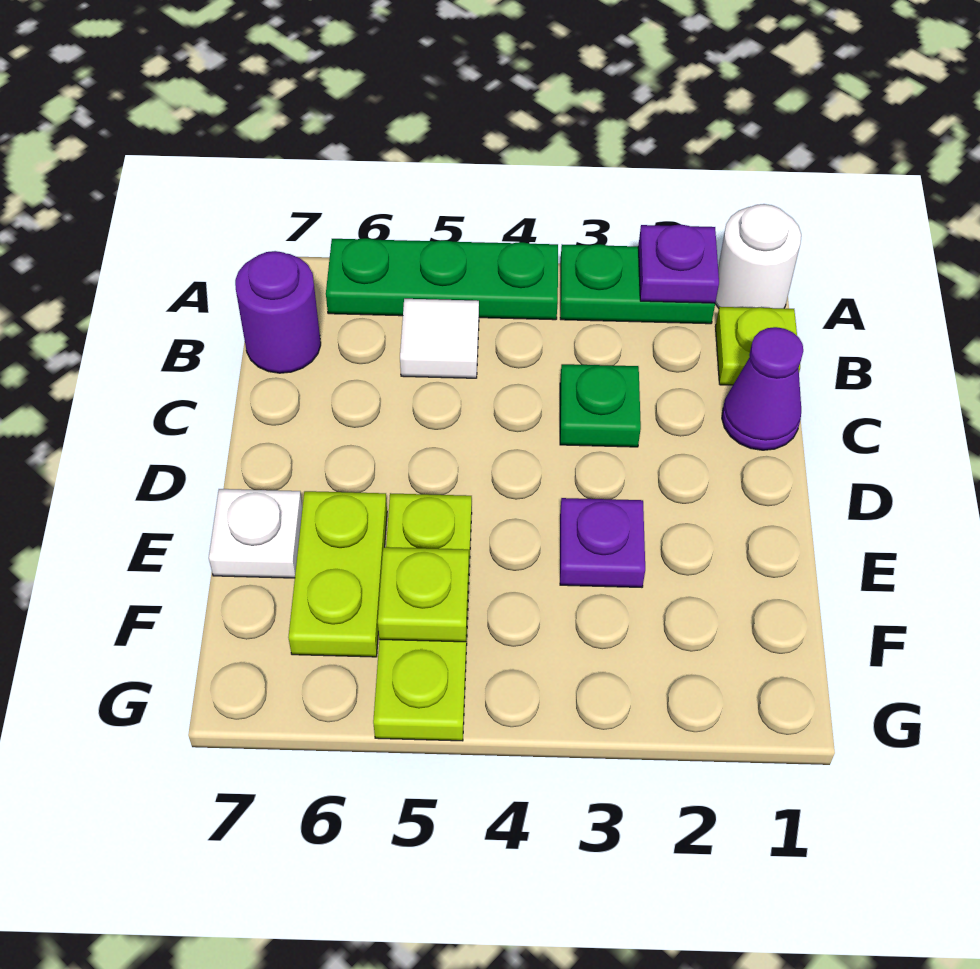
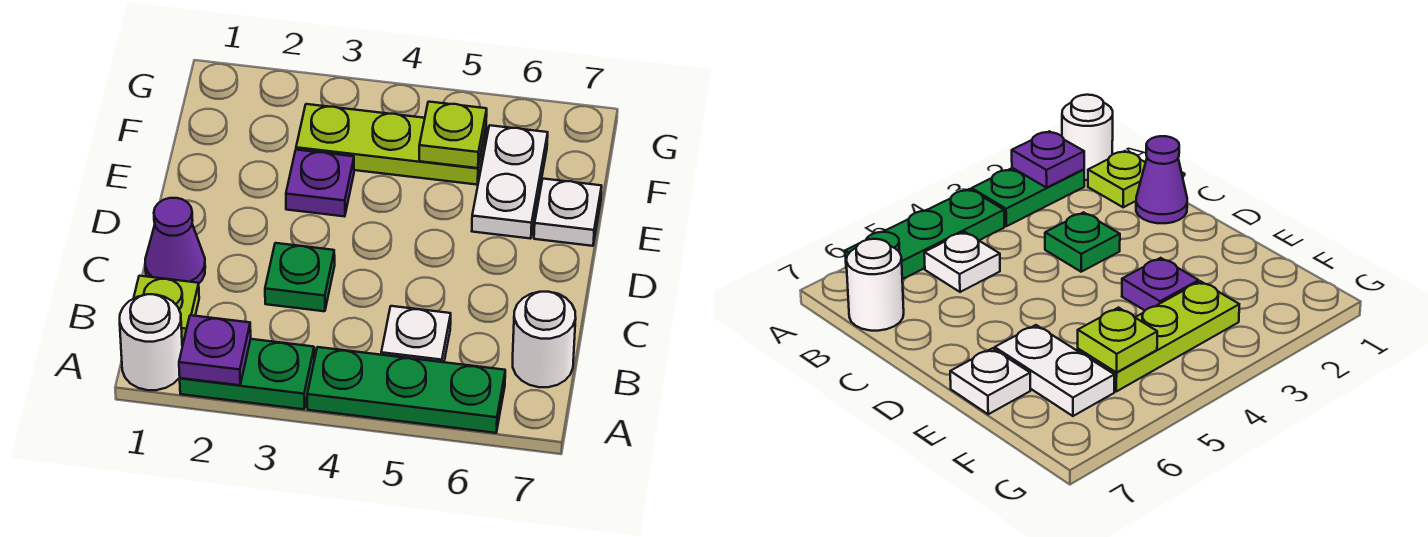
white 1x1 tile [400,299,479,378] -> white 1x1 plate [381,306,451,362]
purple 1x1 round brick [235,251,321,373] -> white 1x1 round brick [513,292,576,387]
lime 1x3 plate [373,493,472,741] -> lime 1x3 plate turned to [296,104,486,185]
lime 1x2 plate [288,491,387,657] -> white 1x2 plate [472,125,548,239]

